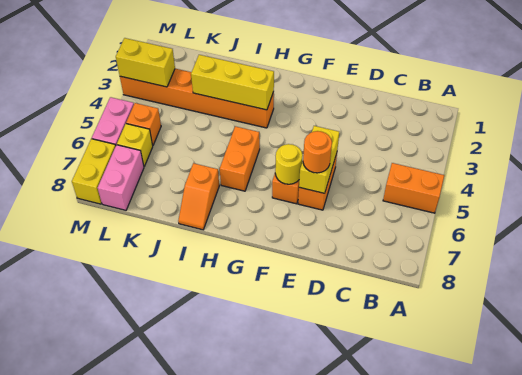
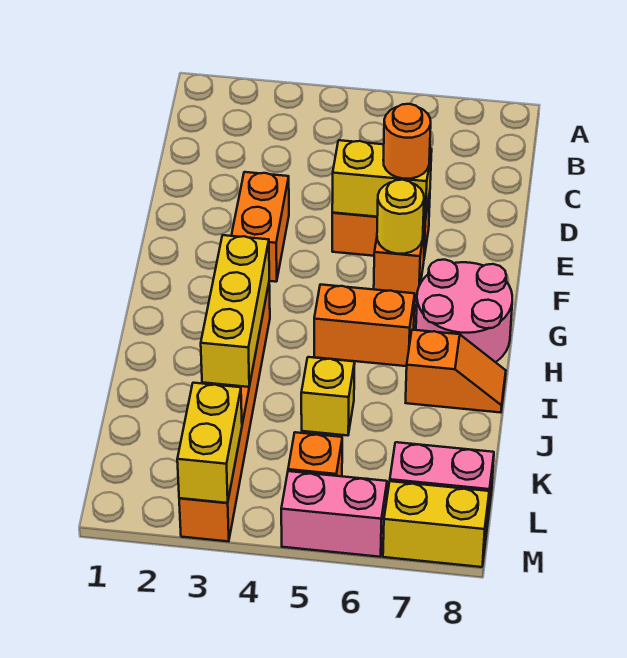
orange 1x2 brick [383,163,444,213] -> orange 1x2 brick moved to [231,172,289,282]
none -> pink 2x2 round brick [416,260,512,362]
yellow 1x1 brick [117,124,153,166] -> yellow 1x1 brick moved to [301,357,355,436]

